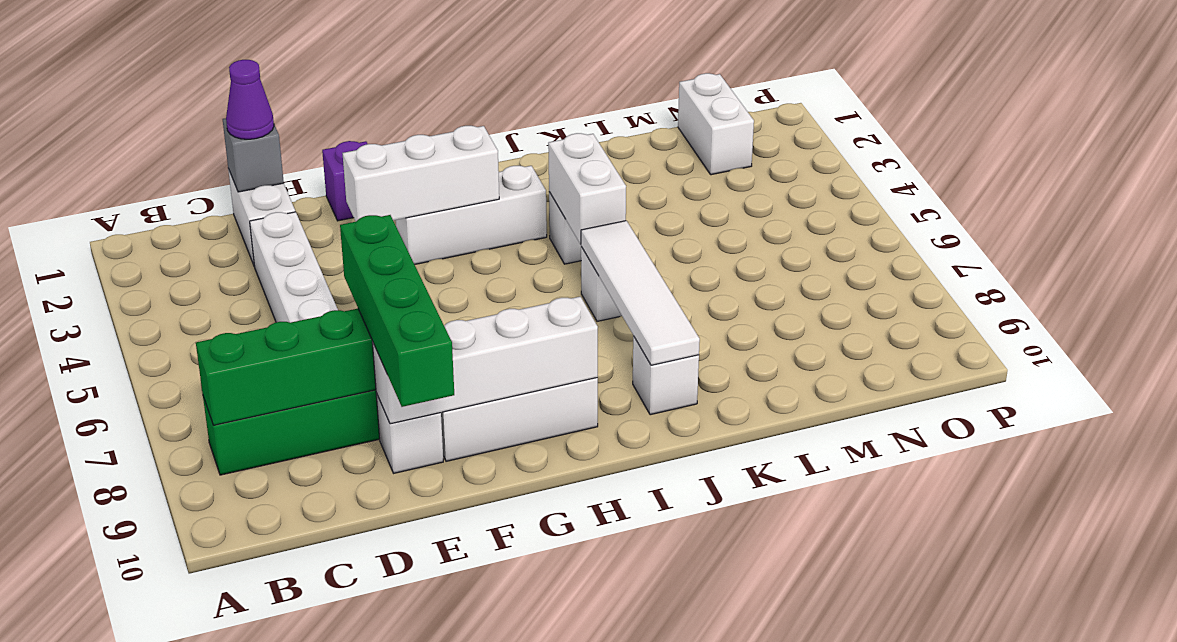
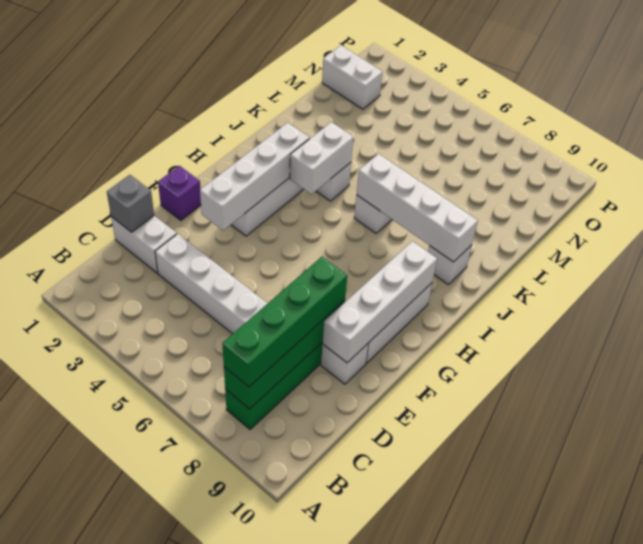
purple 1x1 cone [226,60,274,139] -> none
green 1x4 brick [340,215,454,407] -> green 1x4 brick turned to [222,257,347,387]
white 1x3 brick [343,126,499,221] -> white 1x4 brick [200,123,309,230]
white 1x2 brick [548,133,626,244] -> white 1x2 brick turned to [290,122,353,194]
white 1x4 tile [581,221,700,365] -> white 1x4 brick [357,154,478,262]

